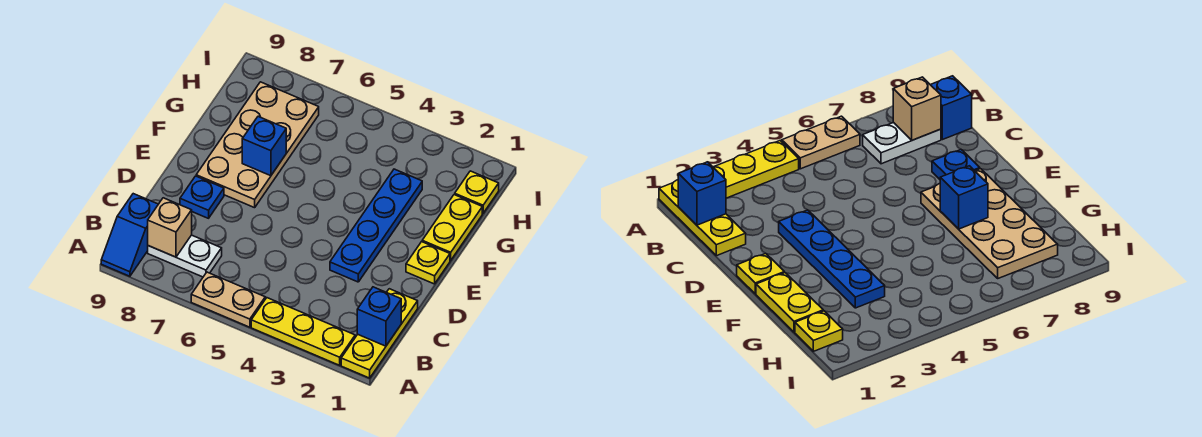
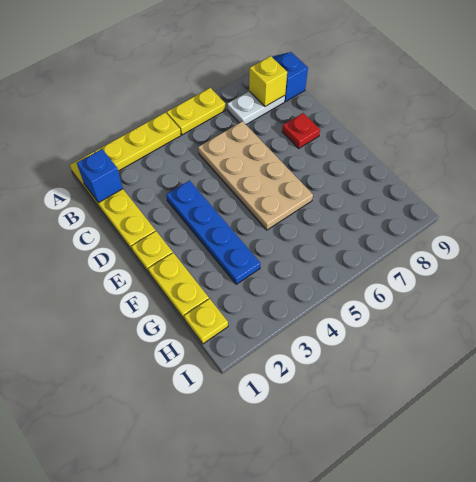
yellow 1x3 plate [341,289,418,378] -> yellow 1x4 plate [70,152,156,250]
tan 1x2 plate [191,272,265,327] -> yellow 1x2 plate [167,88,226,135]
tan 1x1 brick [148,198,192,257] -> yellow 1x1 brick [249,56,287,106]
blue 1x1 plate [180,176,224,218] -> red 1x1 plate [282,113,320,148]
tan 2x4 plate [196,82,319,208] -> tan 2x4 plate moved to [198,121,313,230]
blue 1x1 brick [242,117,286,176] -> none

